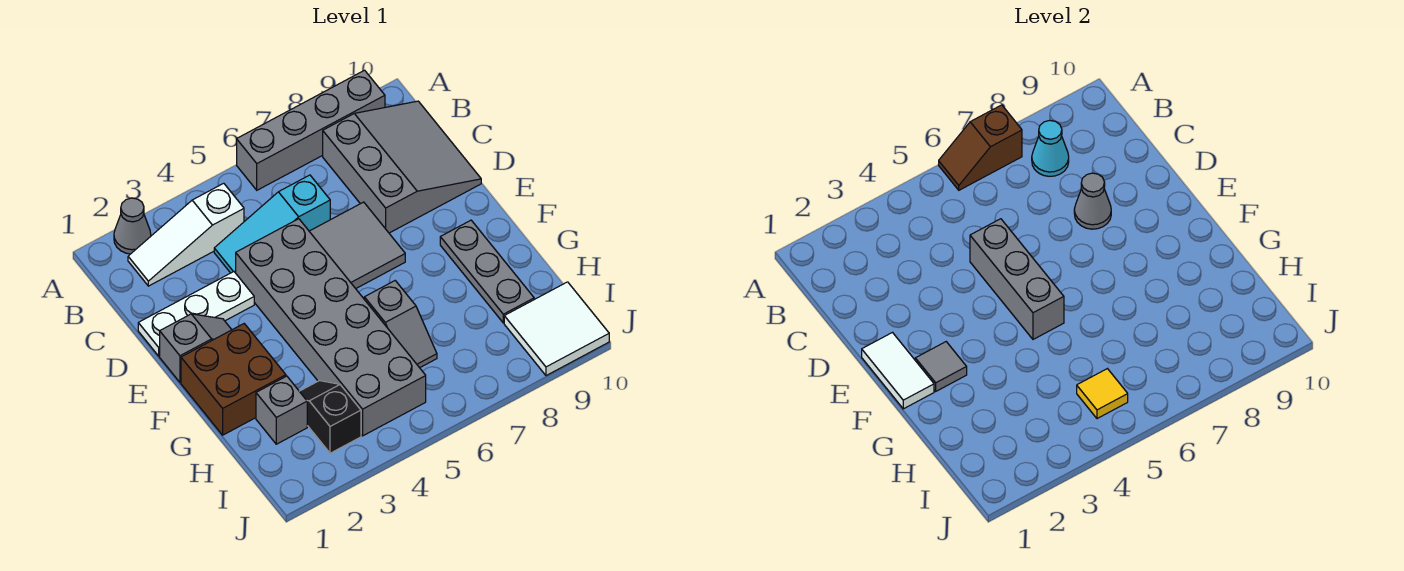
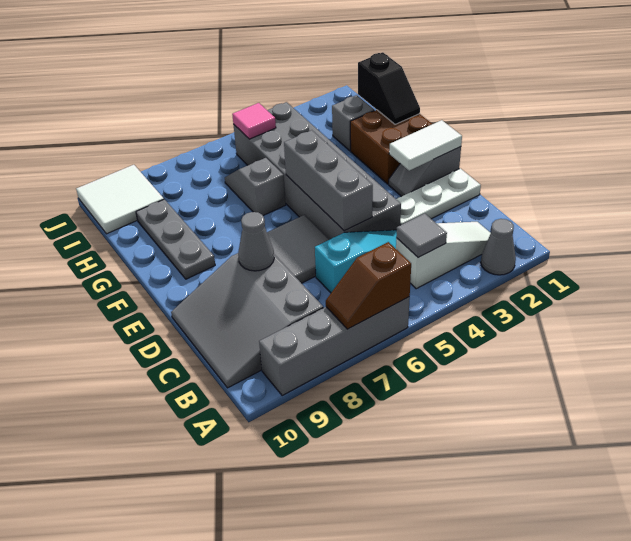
brown 1x2 slope [939,105,1022,190] -> brown 1x2 slope turned to [326,242,411,329]
cyan 1x1 cone [1032,120,1069,176] -> none
white 1x2 tile [862,333,934,409] -> white 1x2 tile turned to [389,120,462,171]
grey 1x1 tile [915,342,967,391] -> grey 1x1 tile moved to [396,213,447,257]
black 1x2 slope [299,381,361,453] -> black 1x2 slope moved to [358,52,420,124]
yellow 1x1 tile [1077,369,1128,419] -> pink 1x1 tile [232,103,276,139]

